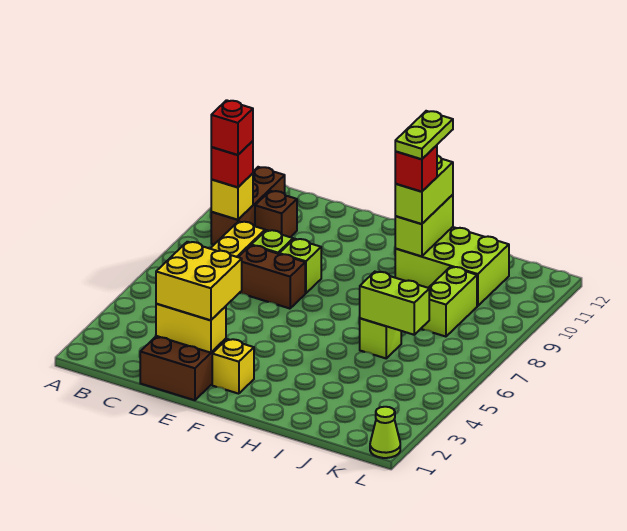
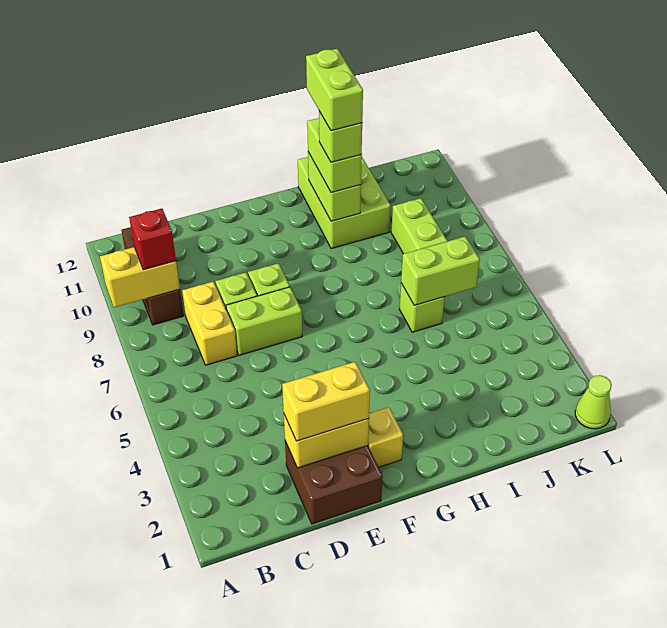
yellow 1x1 brick [211,173,253,220] -> yellow 1x2 brick [100,247,180,308]
red 1x1 brick [211,100,253,155] -> none
brown 1x1 brick [255,191,297,237] -> none
yellow 2x2 brick [156,242,242,320] -> yellow 1x2 brick [282,362,370,441]
brown 1x2 brick [239,245,305,309] -> lime 1x2 brick [226,287,302,355]
lime 2x3 brick [395,227,509,306] -> lime 2x3 brick turned to [298,157,391,249]
red 1x1 brick [395,145,437,192] -> lime 1x1 brick [319,111,362,162]
lime 1x2 plate [395,111,453,159] -> lime 1x2 brick [306,49,363,131]

